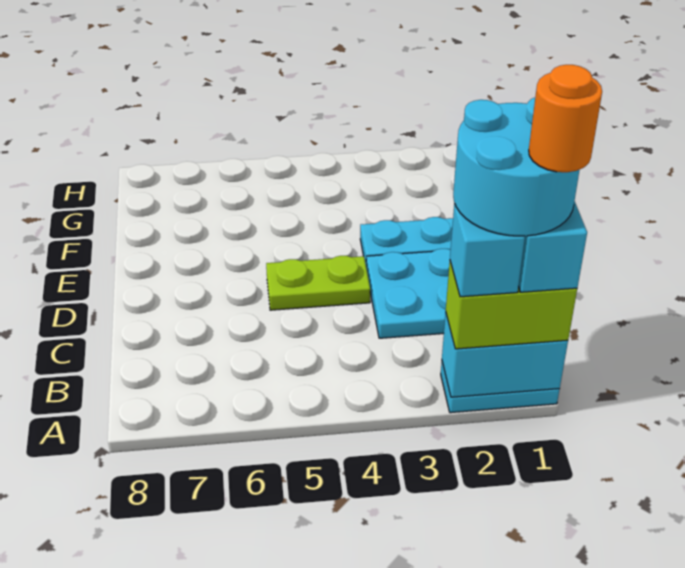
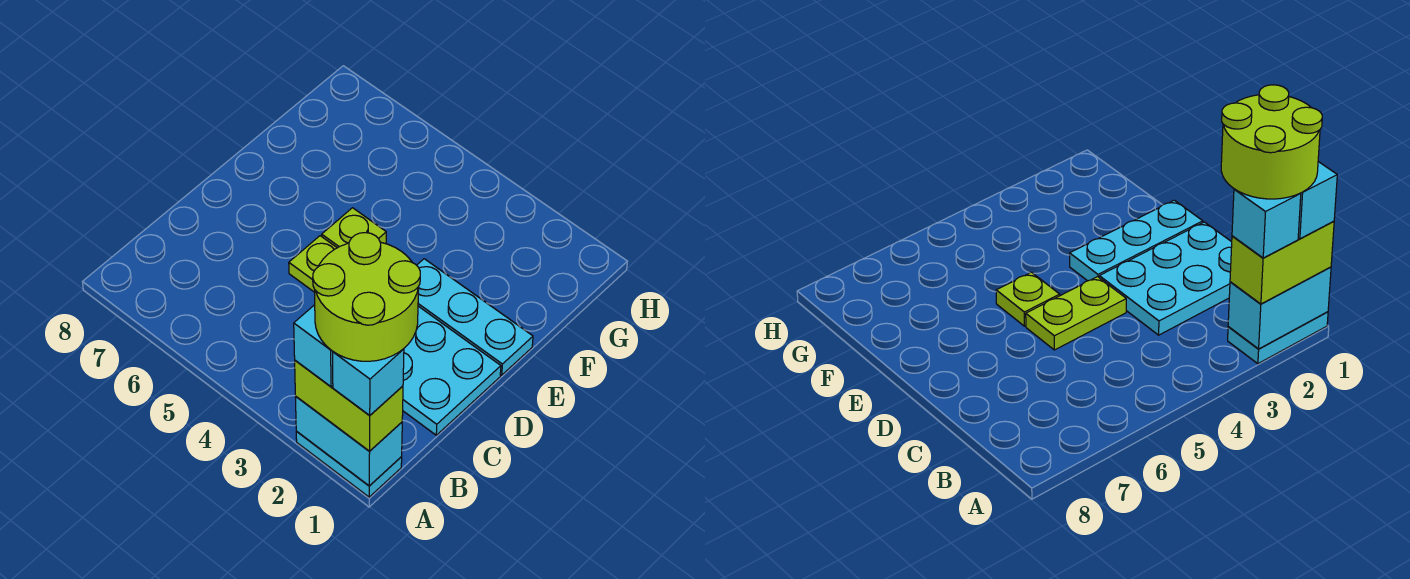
cyan 2x2 round brick [453,98,579,236] -> lime 2x2 round brick [313,233,420,361]
orange 1x1 round brick [529,65,602,172] -> none
none -> lime 1x1 plate [322,208,386,248]

